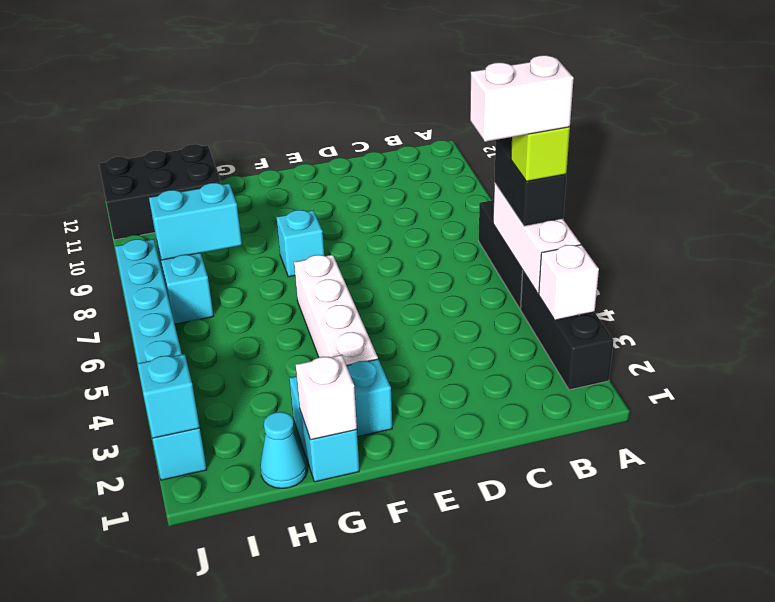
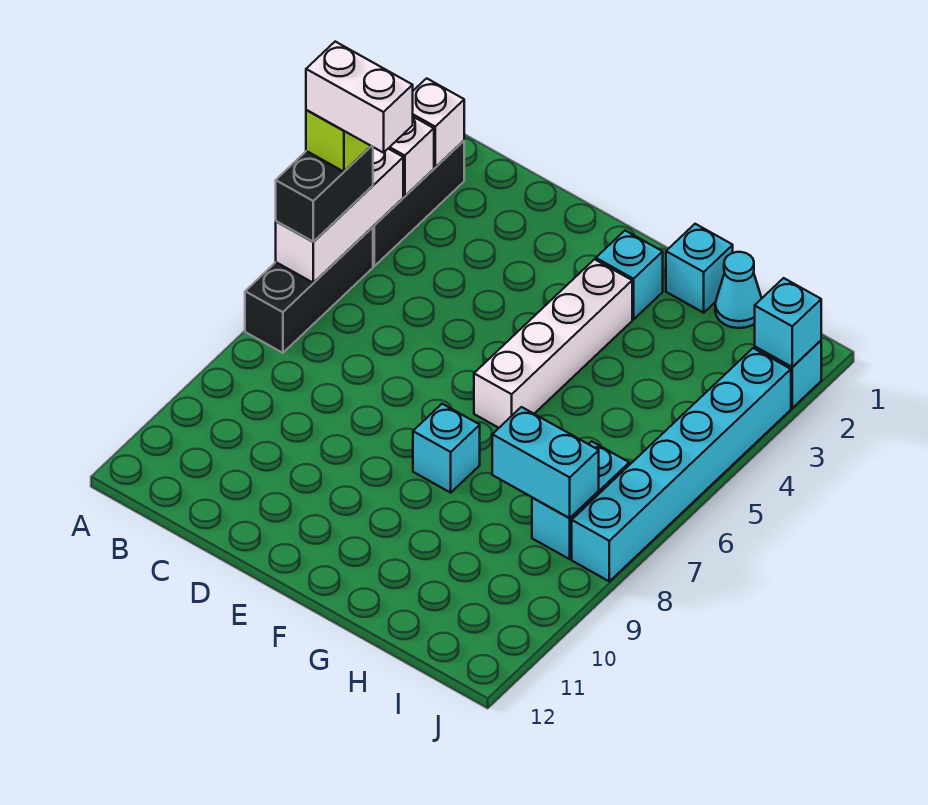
cyan 1x2 brick [289,376,359,482] -> cyan 1x1 brick [666,224,733,313]
white 1x1 brick [296,355,357,440] -> white 1x1 brick moved to [413,78,464,167]
black 2x3 brick [99,144,221,240] -> none

